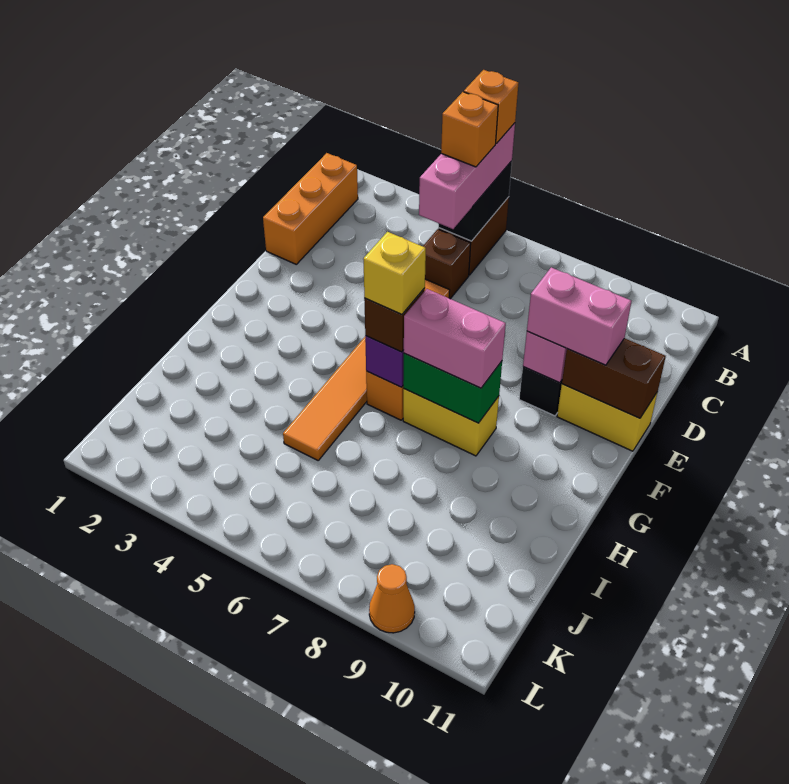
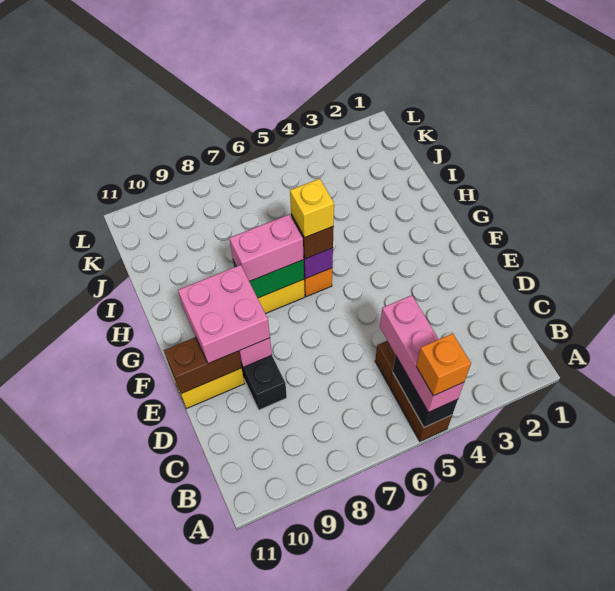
orange 1x3 brick [263,153,358,264] -> none
orange 1x1 brick [441,92,498,167] -> none
orange 1x6 tile [283,279,450,460] -> none
pink 1x2 brick [527,267,632,365] -> pink 2x2 brick [178,265,270,364]
orange 1x1 cone [369,564,415,633] -> none

